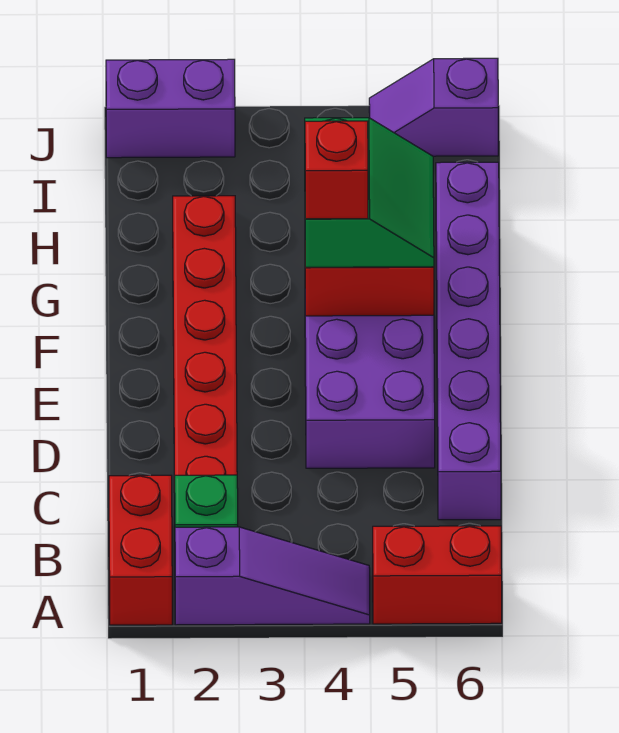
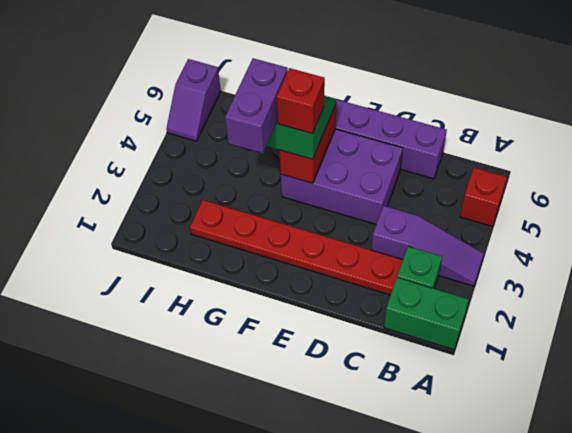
red 1x2 brick [109,475,172,625] -> green 1x2 brick [384,278,469,350]
purple 1x3 slope [175,527,370,625] -> purple 1x3 slope turned to [371,206,484,286]
red 1x2 brick [373,526,502,624] -> red 1x1 brick [460,168,507,226]
purple 1x2 brick [106,59,235,158] -> purple 1x2 brick moved to [225,58,288,154]

